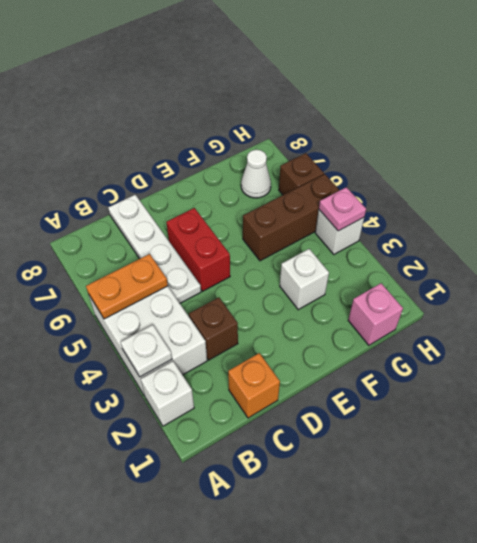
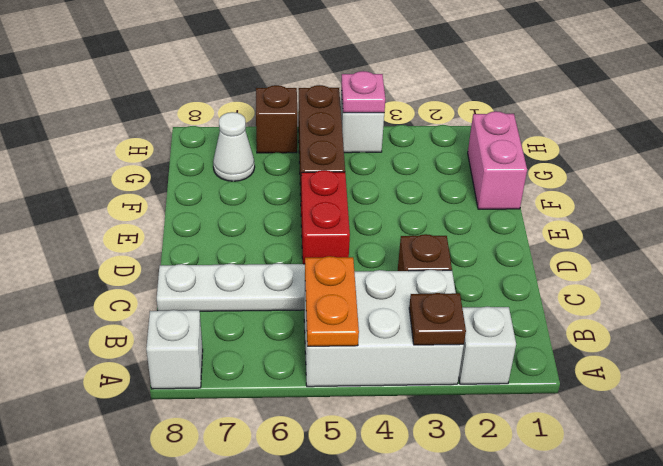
white 1x1 plate [121,325,172,377] -> brown 1x1 plate [409,293,466,345]
orange 1x1 brick [228,353,280,418] -> none
red 1x2 brick [166,208,230,291] -> red 1x2 brick turned to [301,170,350,264]
white 1x1 brick [280,249,329,310] -> white 1x1 brick moved to [146,310,203,389]
pink 1x1 brick [348,283,403,345] -> pink 1x2 brick [468,111,527,209]

